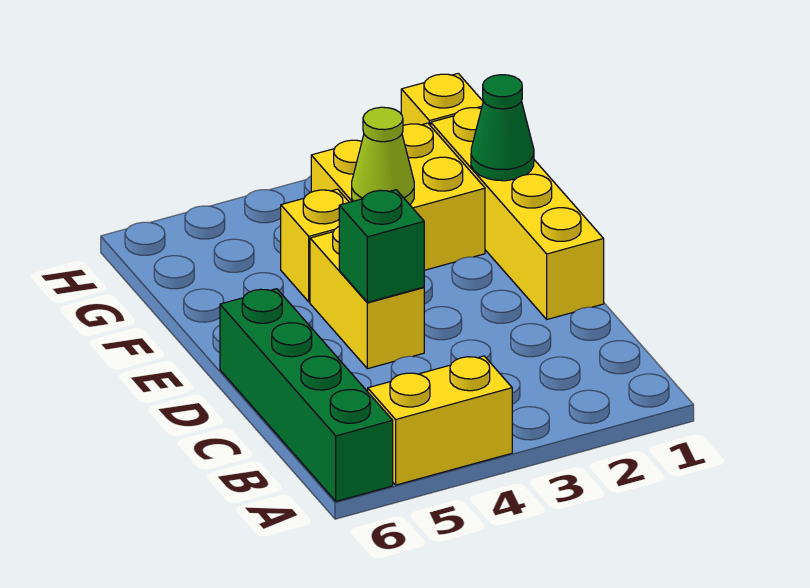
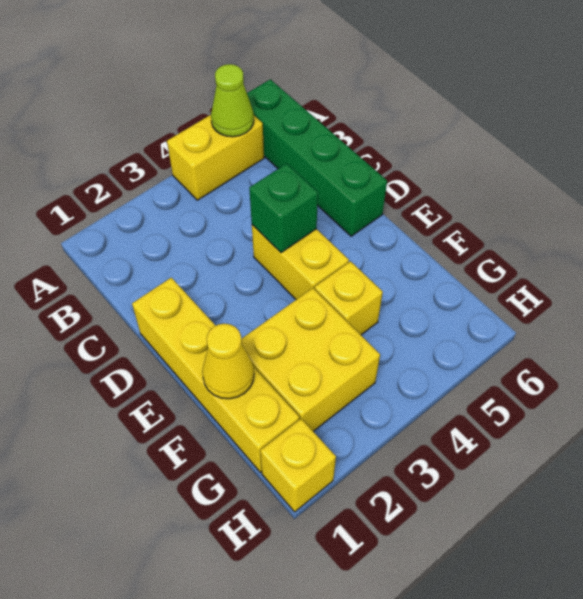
green 1x1 cone [471,75,534,181] -> yellow 1x1 cone [202,324,254,399]
lime 1x1 cone [352,107,414,205] -> lime 1x1 cone moved to [211,64,254,137]

